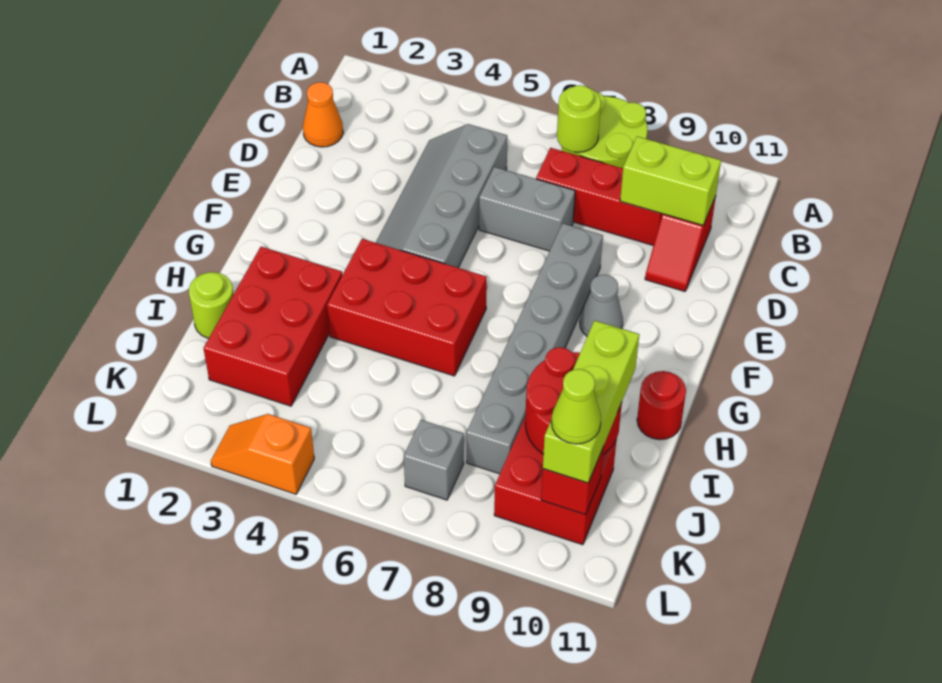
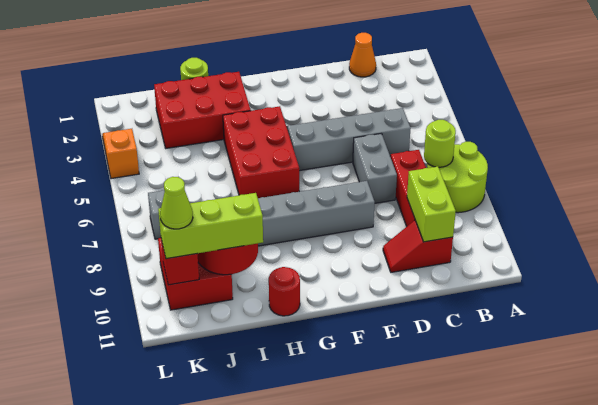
grey 1x1 cone [580,275,623,336] -> none

